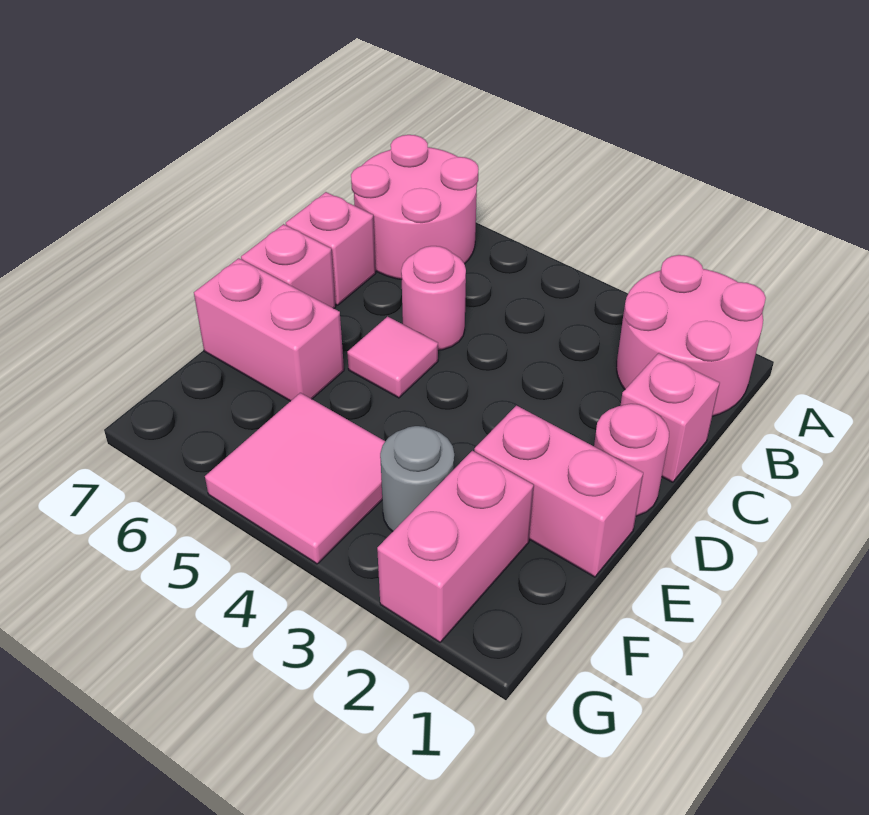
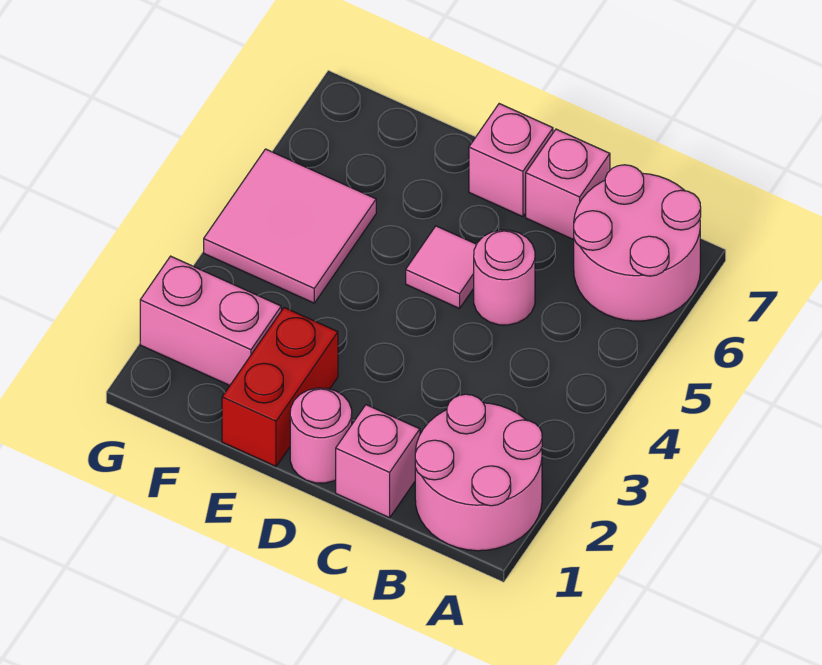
pink 1x2 brick [474,406,643,577] -> red 1x2 brick [222,308,338,466]
pink 1x2 brick [194,258,344,401] -> none
grey 1x1 round brick [380,426,454,532] -> none

